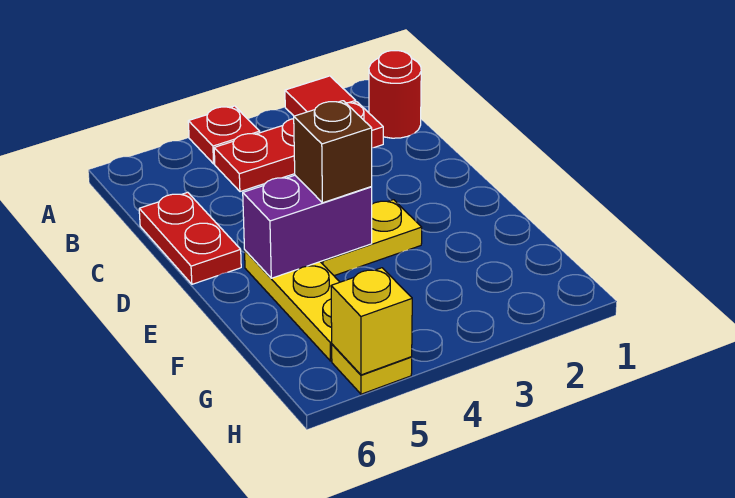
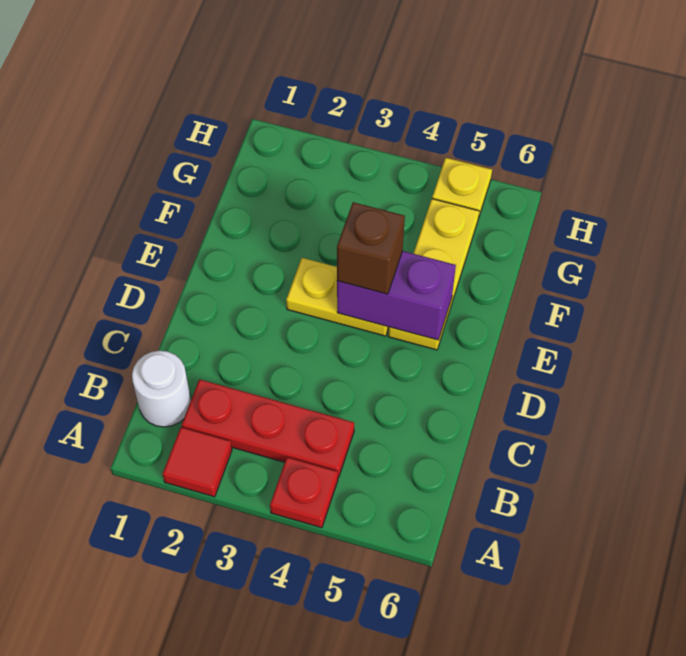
red 1x1 round brick [369,51,421,138] -> white 1x1 round brick [132,351,191,427]
red 1x2 plate [139,192,241,284] -> none
yellow 1x1 brick [331,268,412,375] -> none

